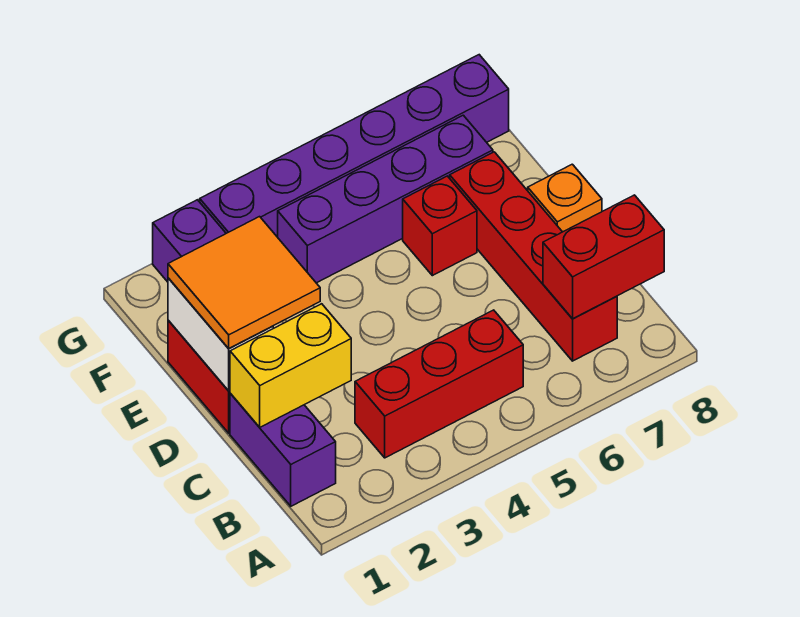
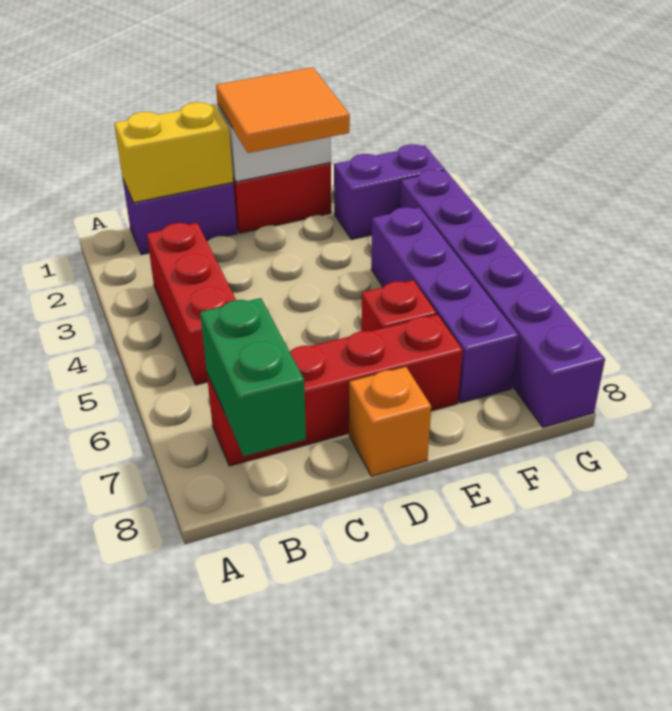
red 1x2 brick [543,195,664,319] -> green 1x2 brick [200,298,306,456]
yellow 1x2 brick [230,304,351,427] -> yellow 1x2 brick turned to [114,102,233,203]

